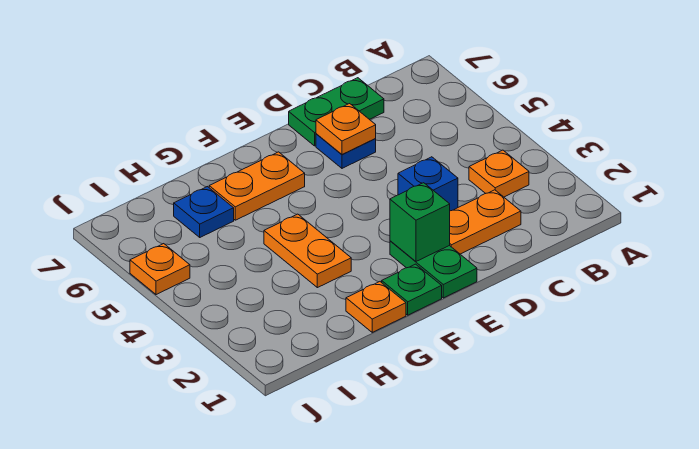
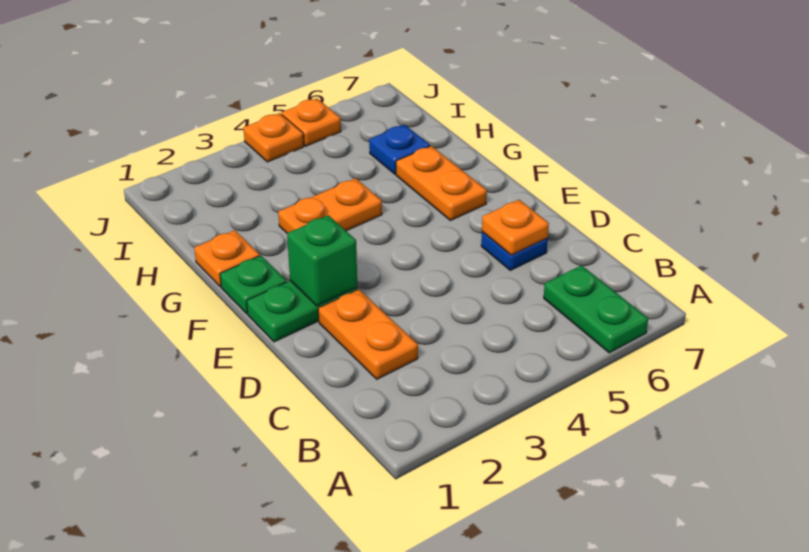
orange 1x1 plate [469,150,529,197] -> orange 1x1 plate moved to [244,113,304,162]
green 1x2 plate [289,78,384,146] -> green 1x2 plate moved to [544,265,648,353]
blue 1x1 brick [398,157,458,211] -> none

